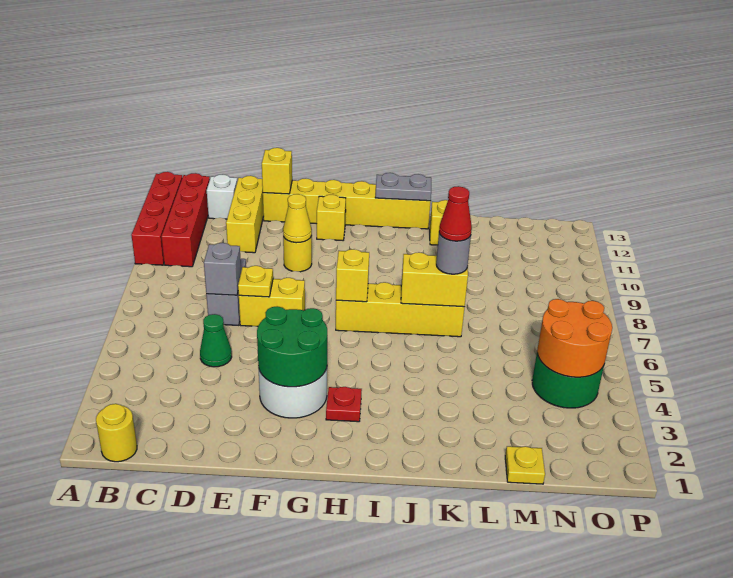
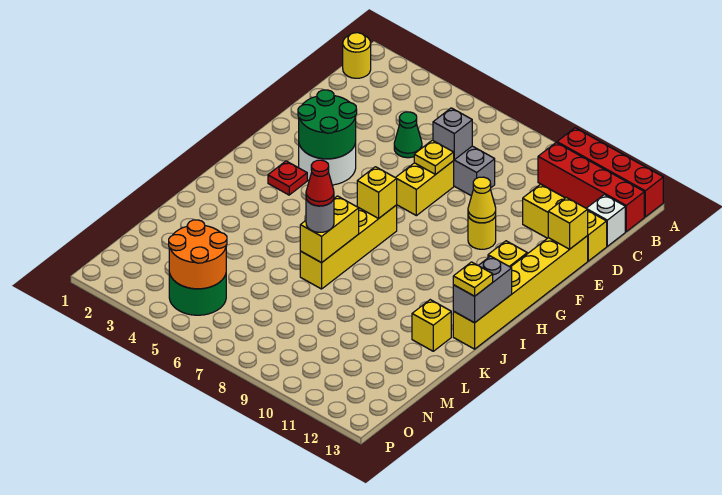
grey 1x2 plate [375,173,431,201] -> grey 1x2 brick [453,256,512,323]
yellow 1x1 plate [505,446,545,484] -> yellow 1x1 plate moved to [453,262,493,296]

